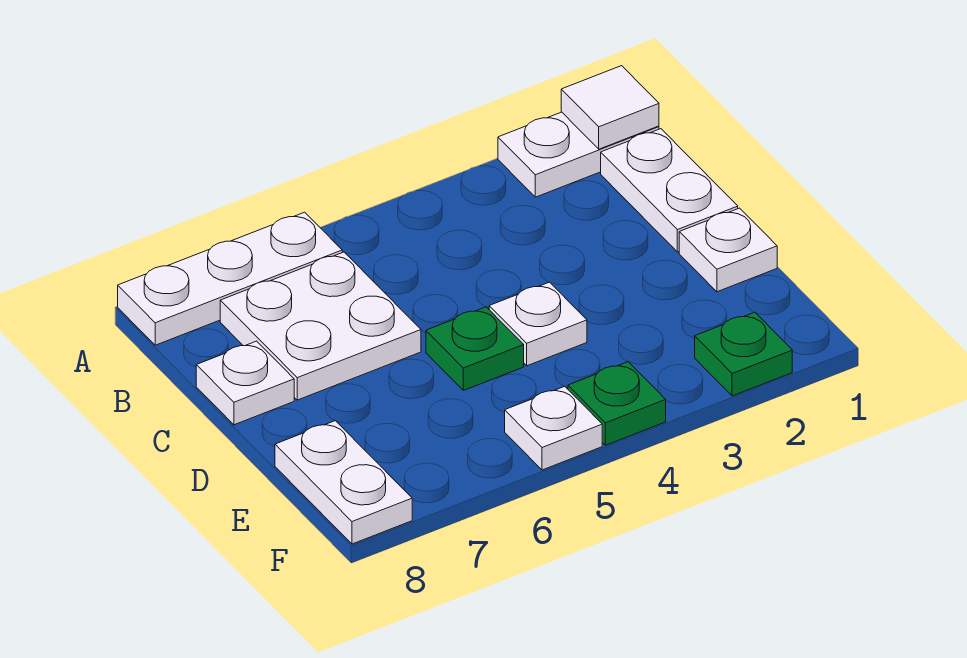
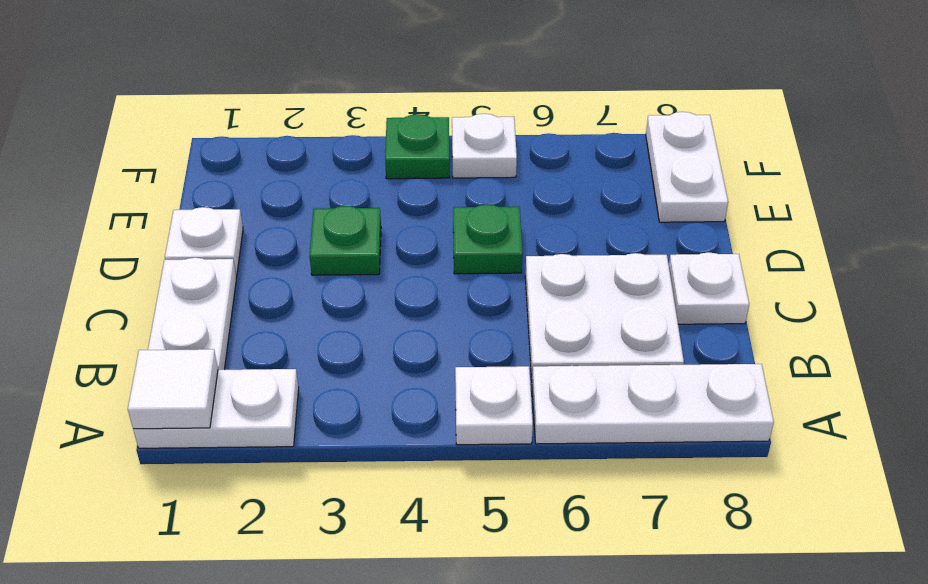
white 1x1 plate [489,282,587,366] -> white 1x1 plate moved to [455,366,533,445]
green 1x1 plate [695,312,792,396] -> green 1x1 plate moved to [310,206,381,275]

